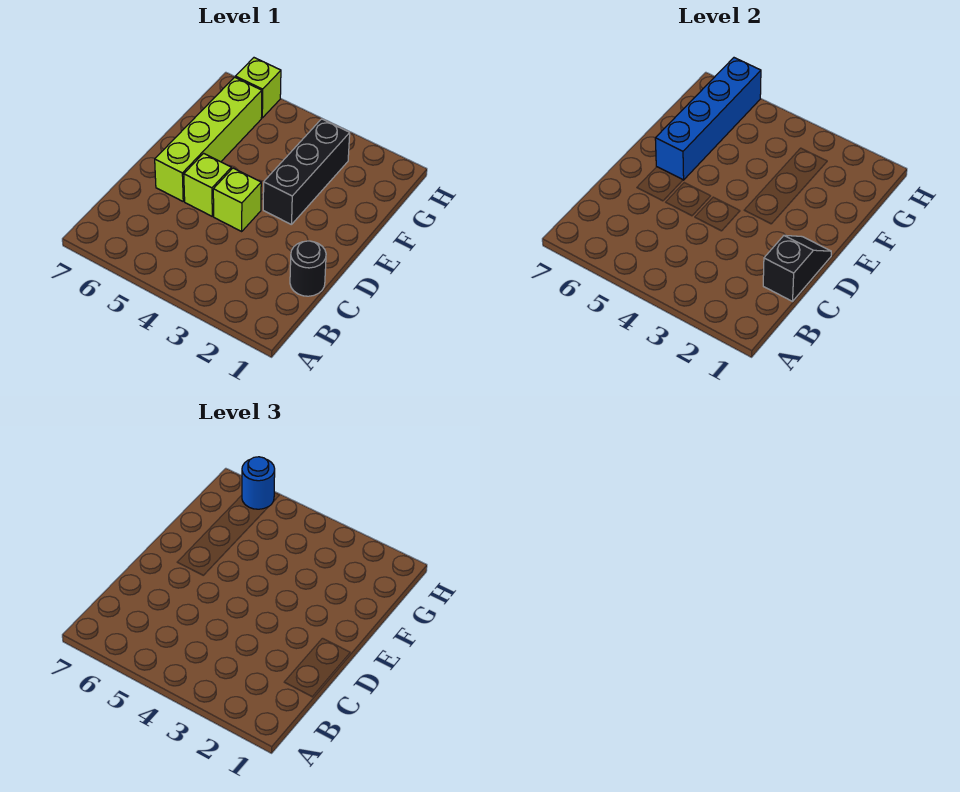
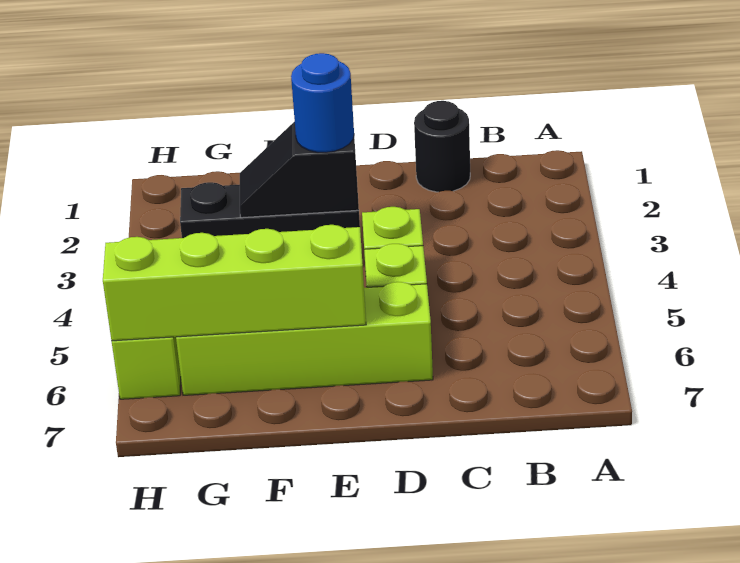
black 1x2 slope [763,235,831,301] -> black 1x2 slope moved to [240,122,359,218]
blue 1x4 brick [655,58,761,180] -> lime 1x4 brick [103,225,366,341]
blue 1x1 round brick [242,457,275,509] -> blue 1x1 round brick moved to [291,53,354,152]

